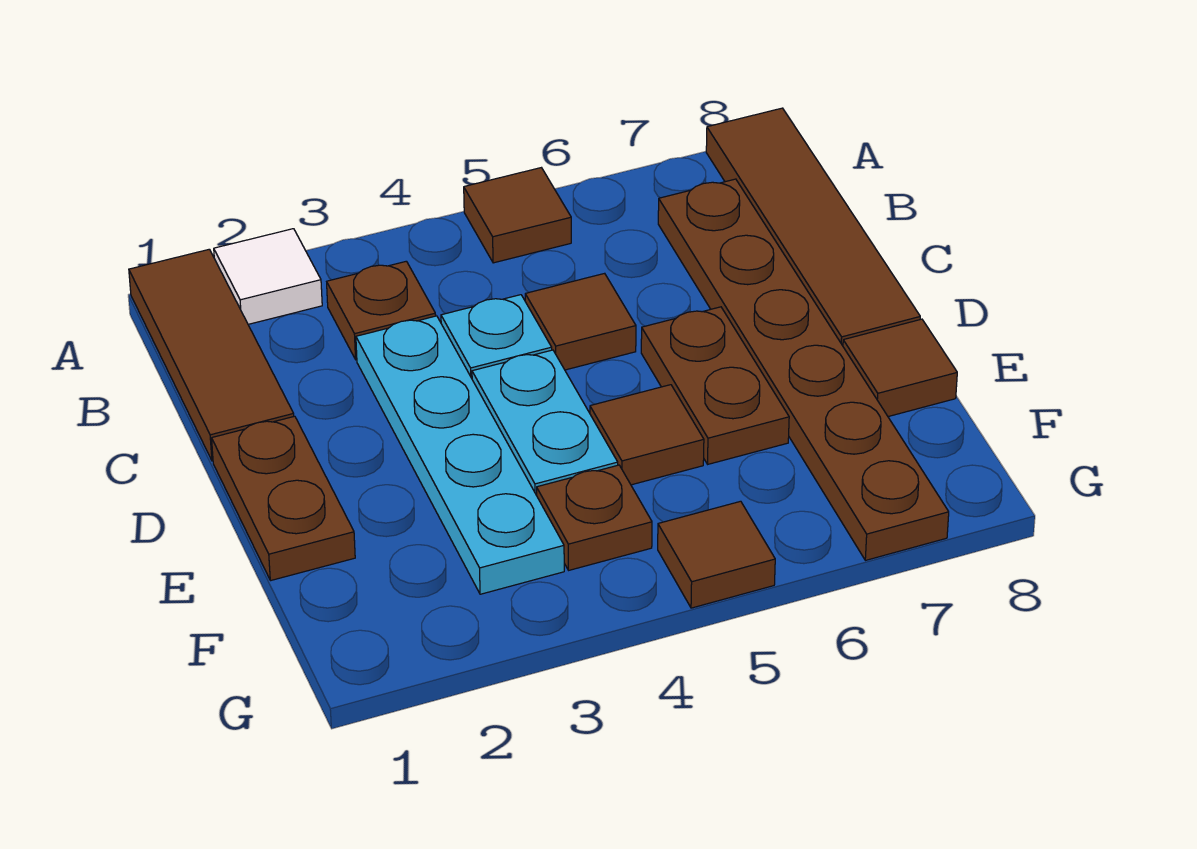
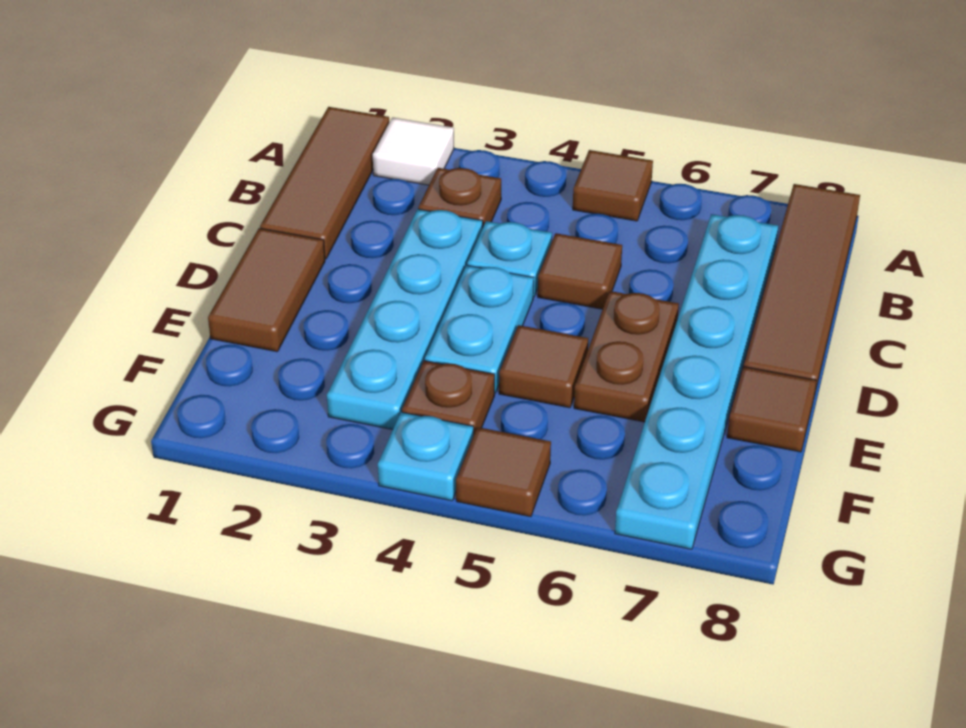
brown 1x6 plate [658,179,949,560] -> cyan 1x6 plate [615,214,778,549]
brown 1x2 plate [212,416,355,581] -> brown 1x2 tile [208,228,325,352]
none -> cyan 1x1 plate [378,412,473,501]

